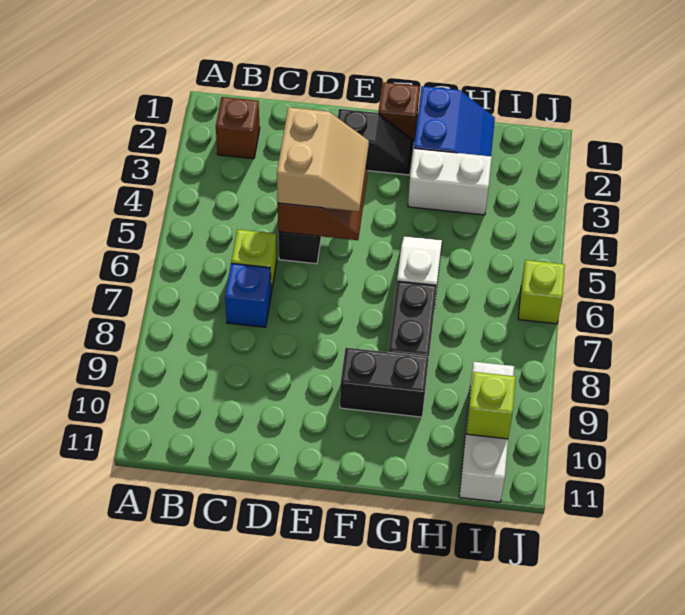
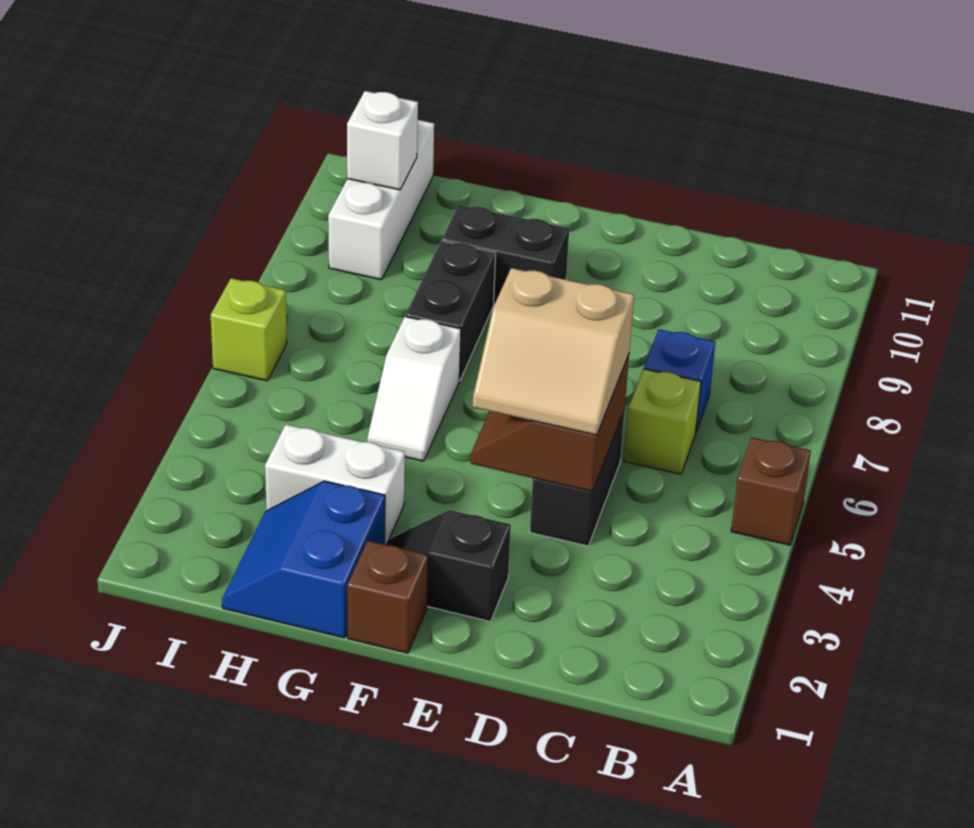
brown 1x1 brick [216,97,260,159] -> brown 1x1 brick moved to [731,437,811,545]
tan 2x2 slope [277,107,369,211] -> tan 2x2 slope turned to [473,268,634,435]
lime 1x1 brick [466,372,516,439] -> white 1x1 brick [347,91,418,190]

